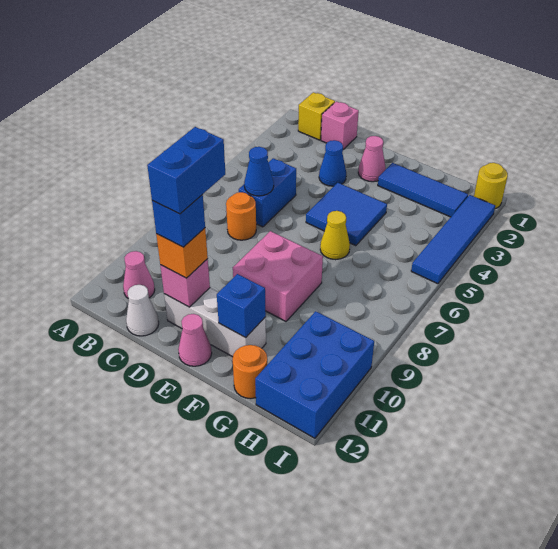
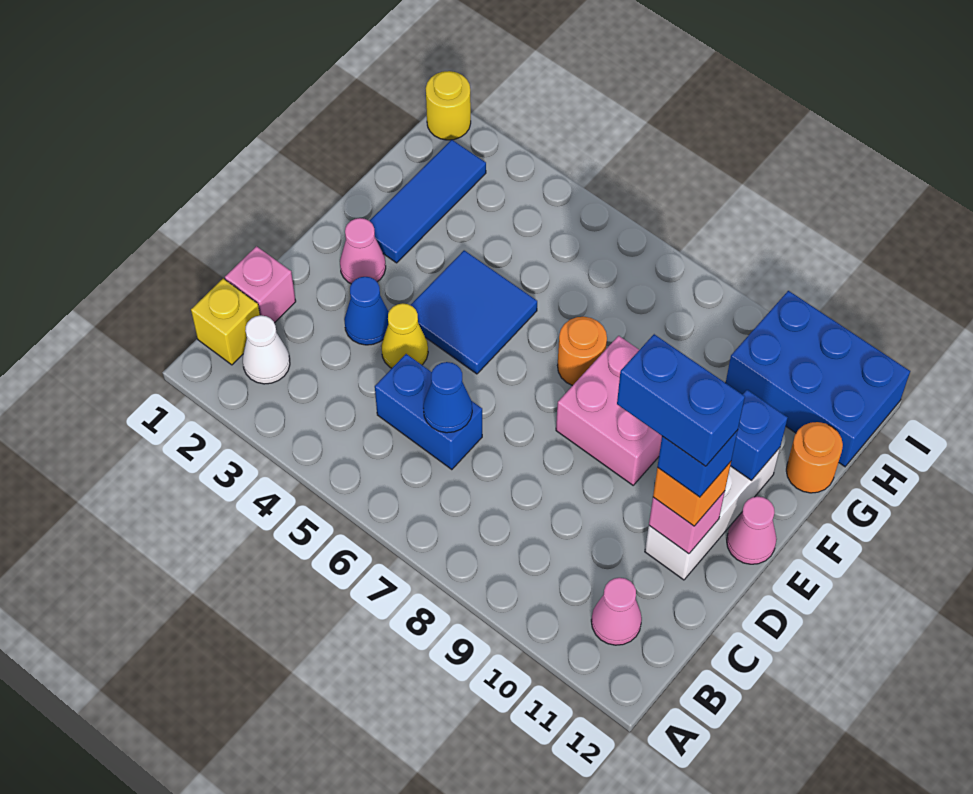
orange 1x1 round brick [226,192,256,240] -> orange 1x1 round brick moved to [558,317,607,386]
white 1x1 cone [126,285,159,336] -> white 1x1 cone moved to [243,315,290,384]
yellow 1x1 cone [320,211,350,260] -> yellow 1x1 cone moved to [381,303,428,368]
blue 1x4 tile [411,195,495,284] -> none

